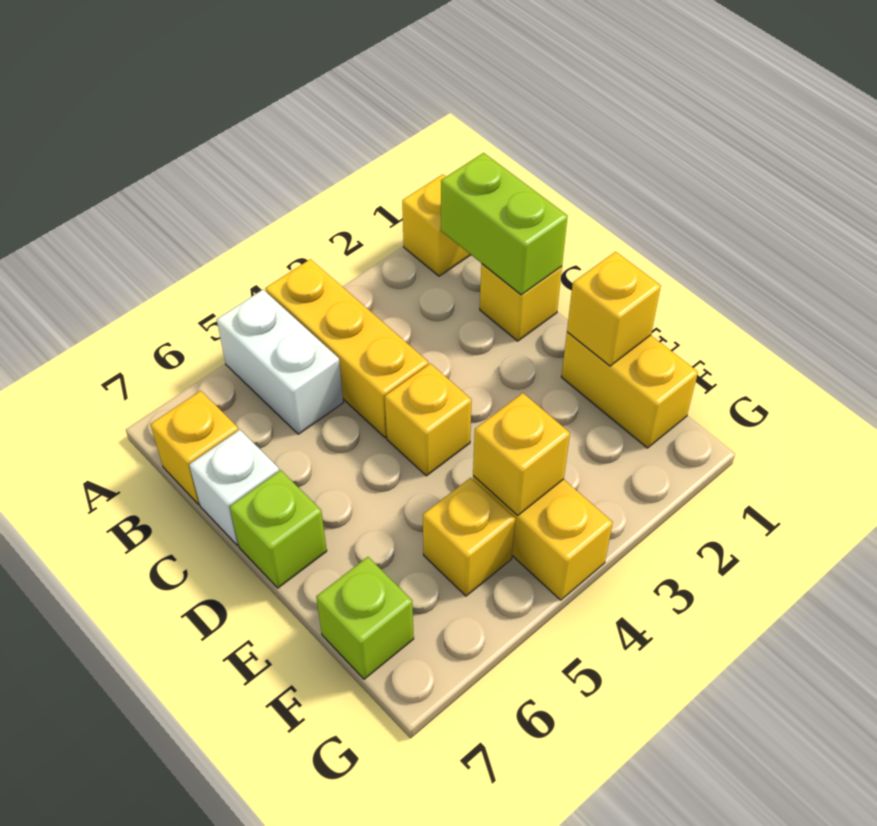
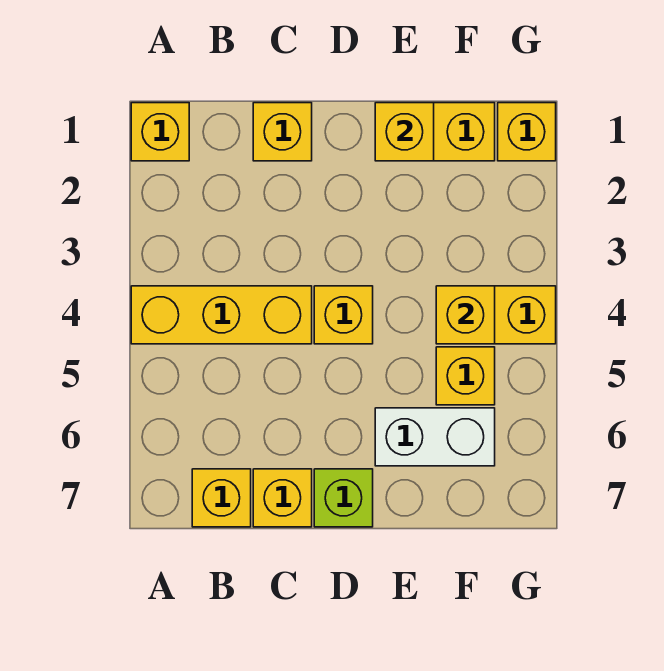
white 1x2 brick [217,290,343,434] -> white 1x2 brick moved to [375,408,495,466]
lime 1x2 brick [441,153,568,295] -> none
white 1x1 brick [189,430,279,545] -> yellow 1x1 brick [253,469,312,527]
lime 1x1 brick [316,557,414,679] -> none
none -> yellow 1x1 brick [498,103,556,161]

